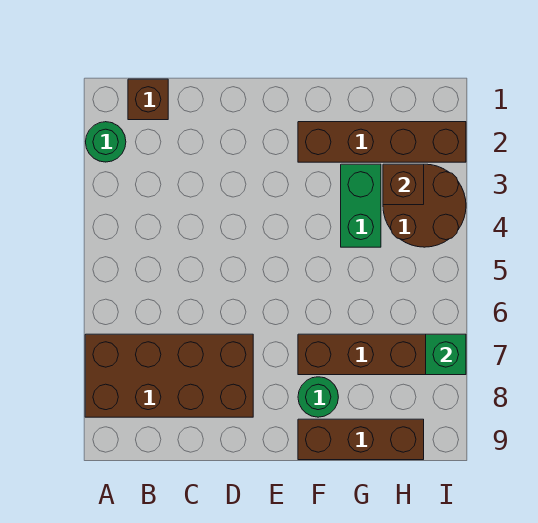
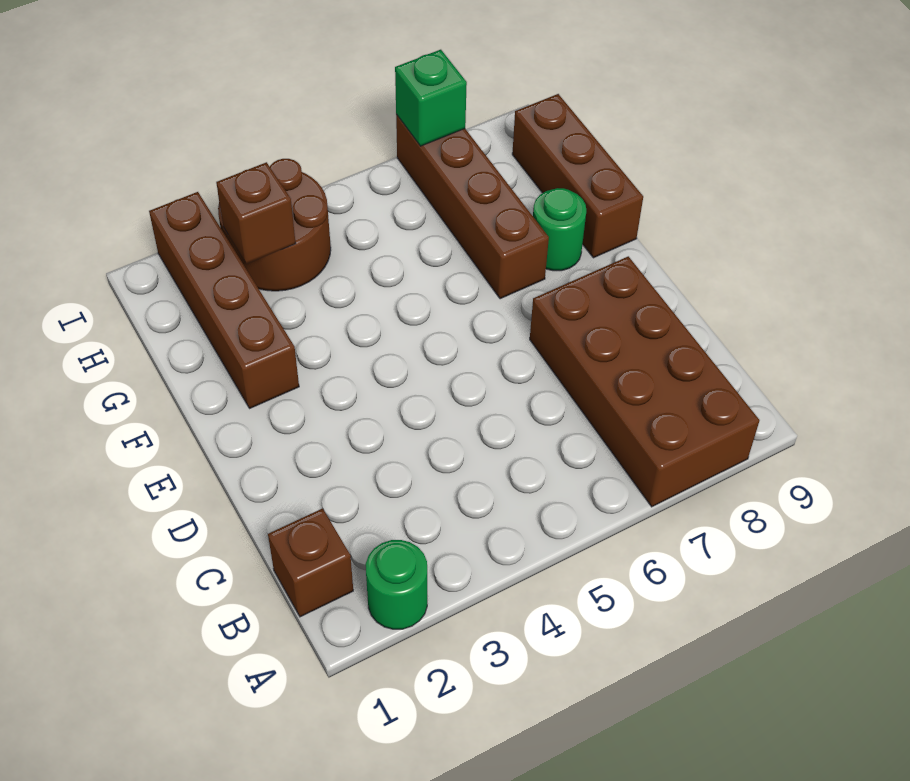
green 1x2 brick [341,164,381,247] -> none

